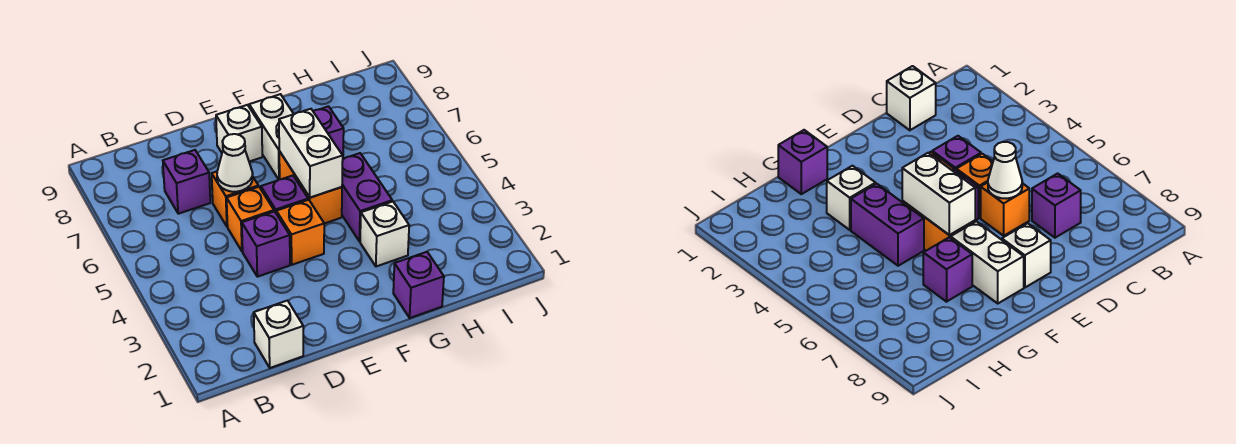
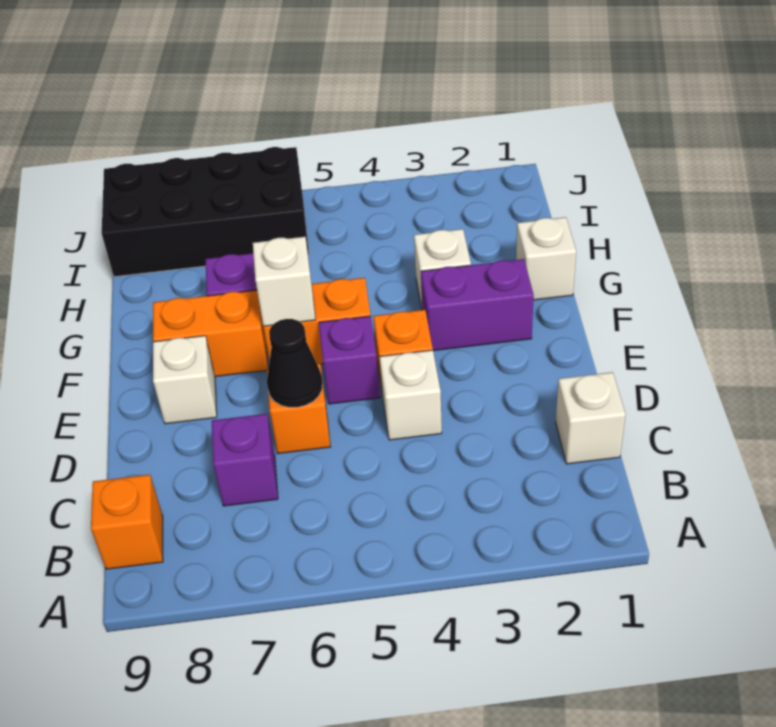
purple 1x1 brick [242,211,290,277] -> white 1x1 brick [380,350,442,440]
orange 1x1 brick [227,187,274,251] -> orange 1x1 brick moved to [91,475,163,569]
white 1x1 cone [217,134,253,192] -> black 1x1 cone [267,319,323,407]
white 1x2 brick [279,109,343,198] -> white 1x1 brick [253,237,316,326]
white 1x2 brick [249,94,293,180] -> orange 1x2 brick [153,290,268,377]
purple 1x1 brick [393,252,444,318] -> white 1x1 brick [516,217,576,300]
purple 1x2 brick [342,153,392,242] -> purple 1x2 brick moved to [421,259,534,351]
none -> black 2x4 brick [102,147,309,277]

